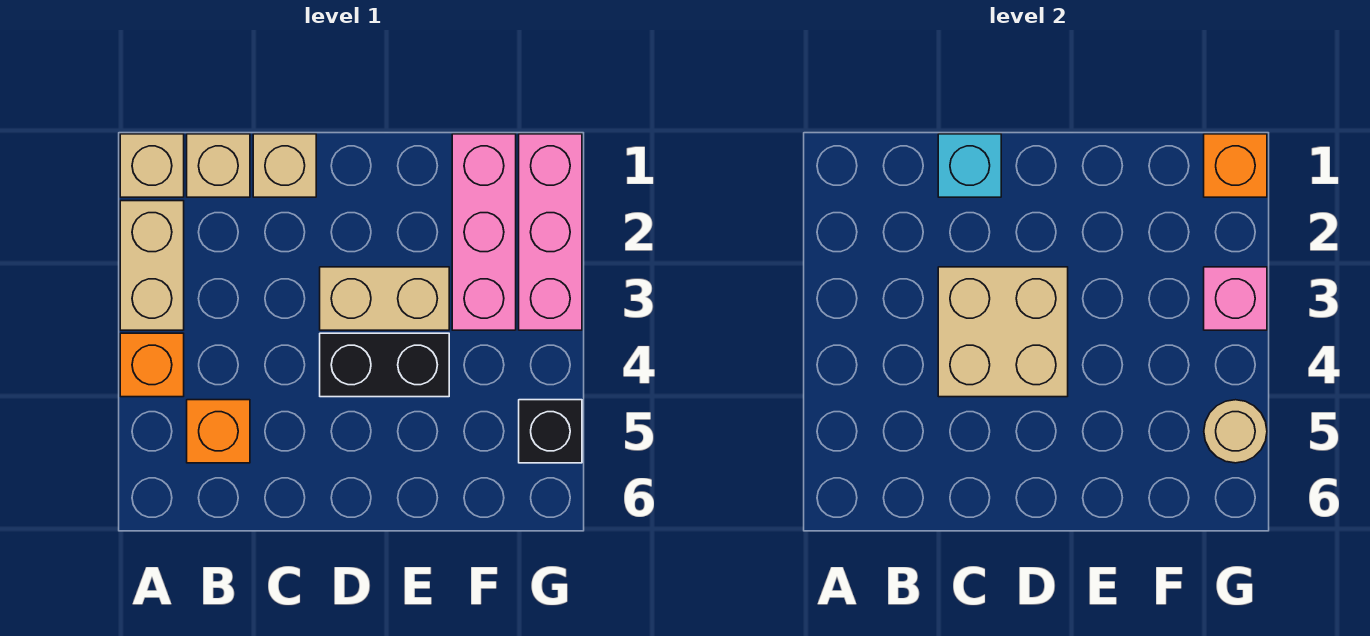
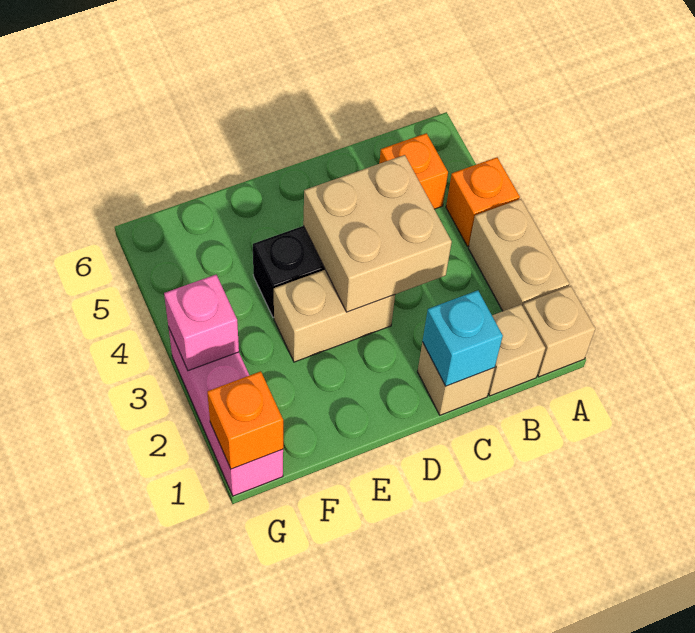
pink 1x3 brick [452,134,516,330] -> none
black 1x1 brick [519,400,582,463] -> none
tan 1x1 round brick [1204,400,1267,463] -> none

